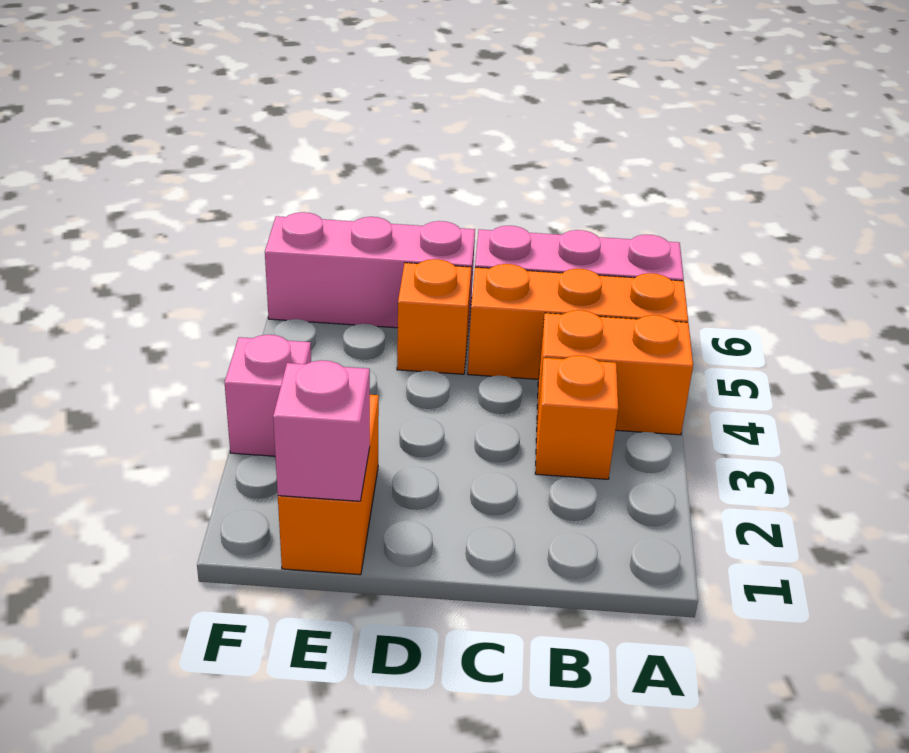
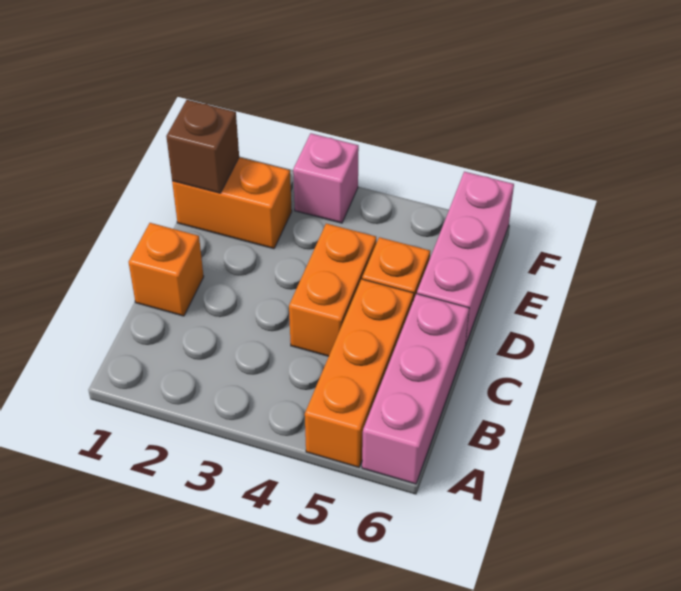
orange 1x2 brick [537,310,693,435] -> orange 1x2 brick moved to [289,224,376,356]
orange 1x1 brick [535,355,618,479] -> orange 1x1 brick moved to [129,223,204,316]
pink 1x1 brick [273,360,370,501] -> brown 1x1 brick [166,100,239,193]

